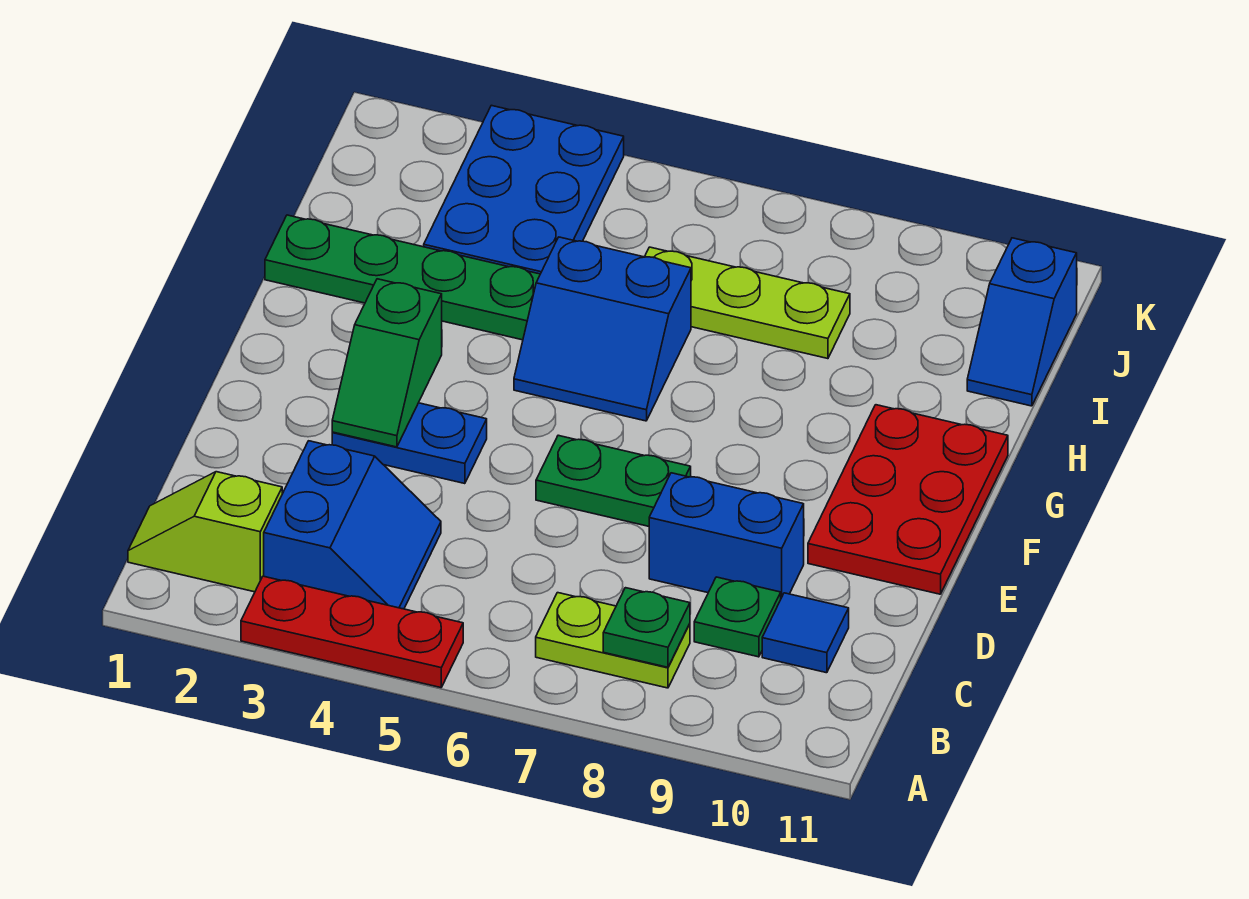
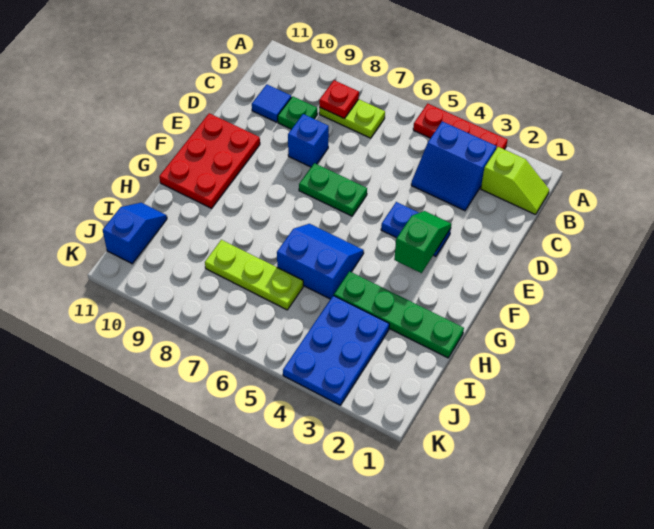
blue 2x2 slope [264,441,441,609] -> blue 2x2 slope turned to [411,121,497,211]
green 1x1 plate [603,588,690,667] -> red 1x1 plate [319,80,359,118]
blue 1x2 brick [649,473,804,598] -> blue 1x1 brick [288,114,329,167]

